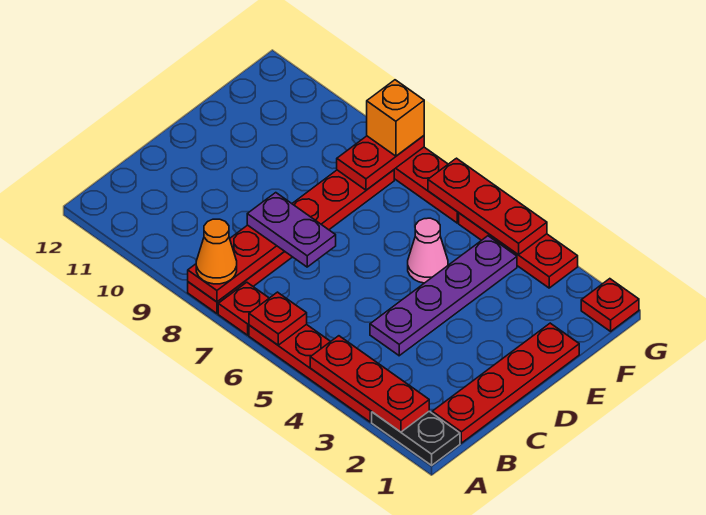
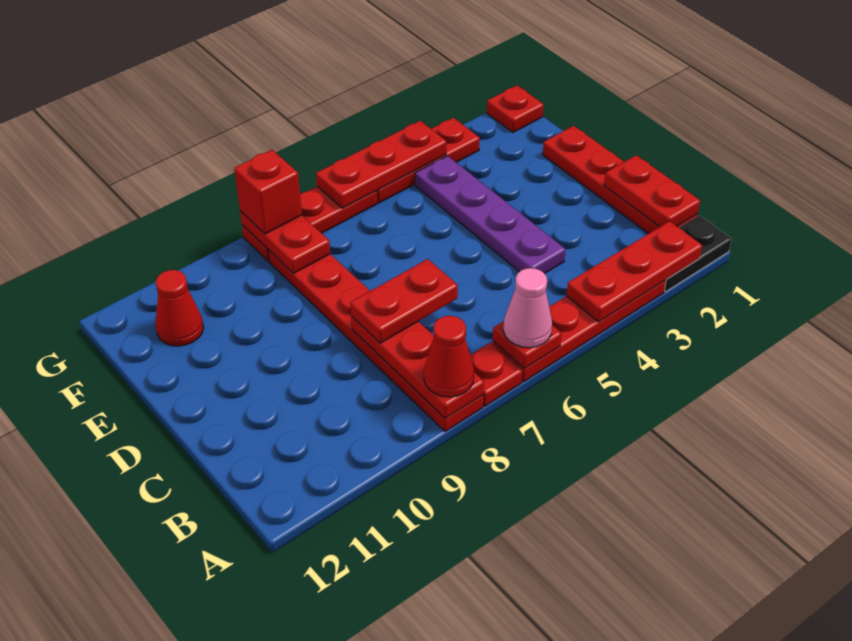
orange 1x1 cone [196,219,237,284] -> red 1x1 cone [424,316,474,397]
none -> red 1x2 plate [604,155,700,227]
purple 1x2 plate [247,193,336,267] -> red 1x2 plate [350,259,458,343]
pink 1x1 cone [408,218,448,283] -> pink 1x1 cone moved to [503,268,552,348]
none -> red 1x1 cone [156,270,204,346]
orange 1x1 brick [367,80,424,156] -> red 1x1 brick [234,150,302,234]

